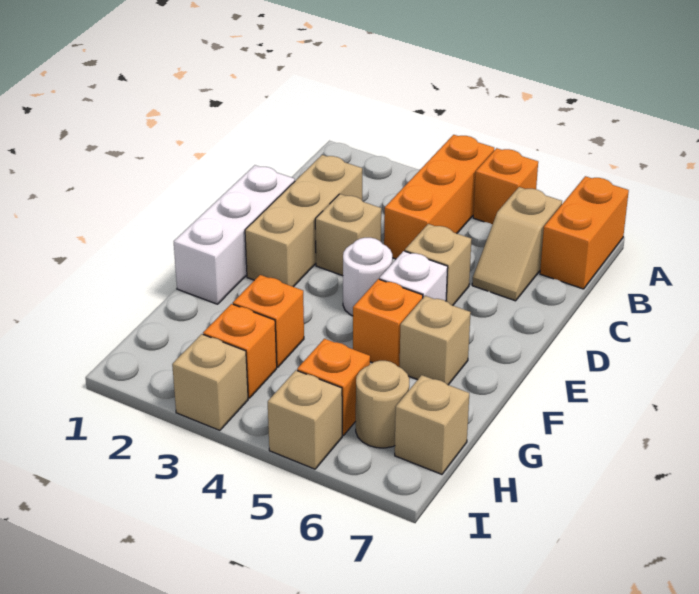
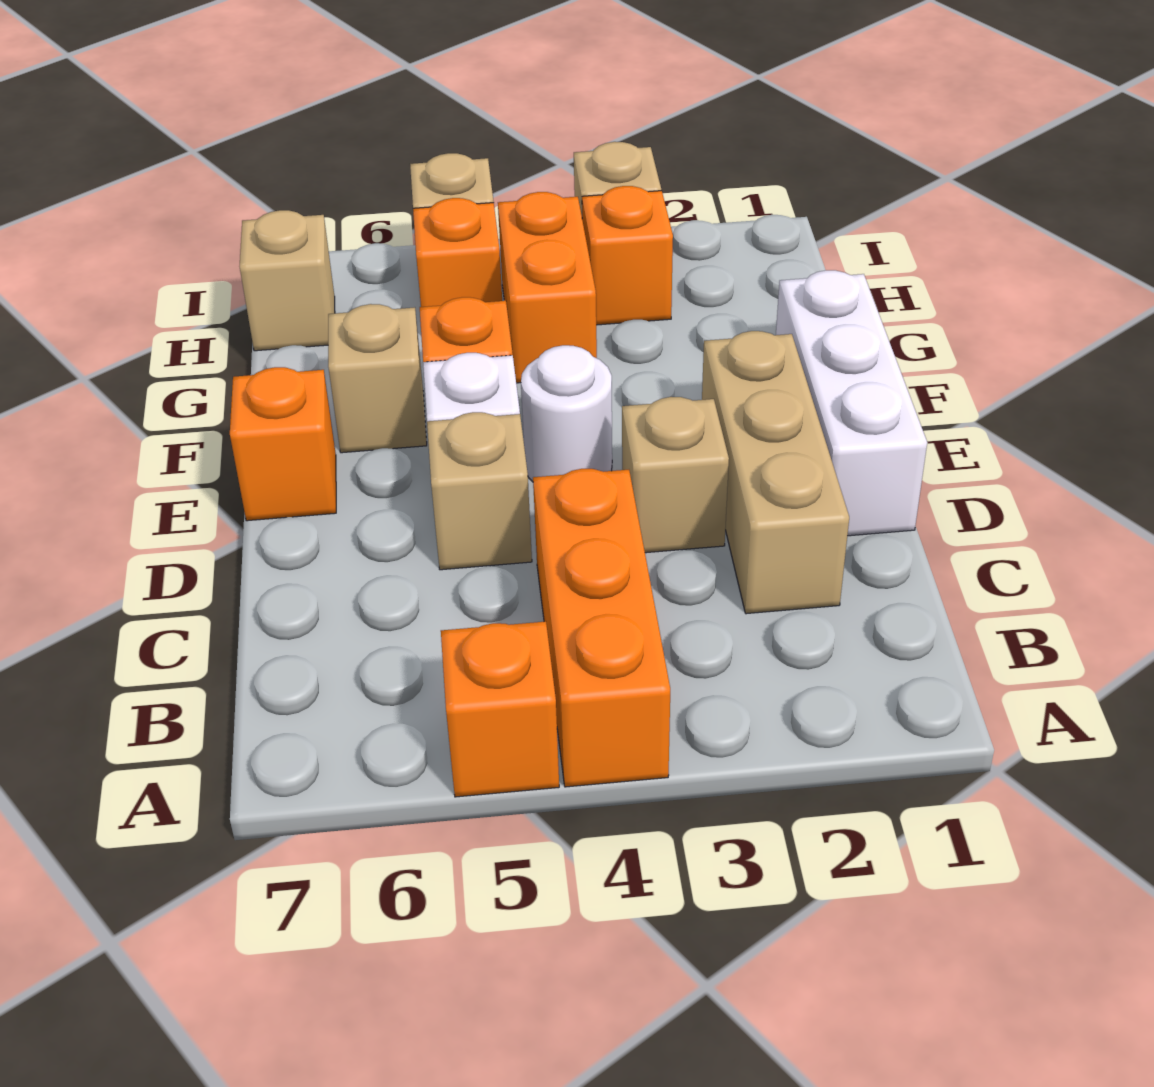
orange 1x2 brick [540,176,629,289] -> orange 1x2 brick moved to [498,192,597,383]
tan 1x2 slope [472,187,562,301] -> none
orange 1x1 brick [233,275,304,367] -> orange 1x1 brick moved to [230,367,336,521]
tan 1x1 round brick [356,361,409,448] -> none

